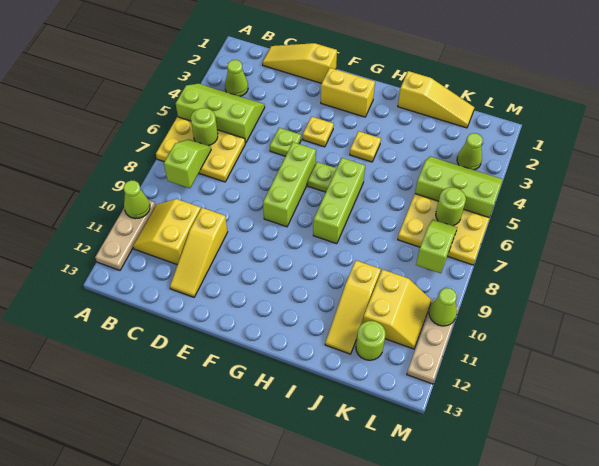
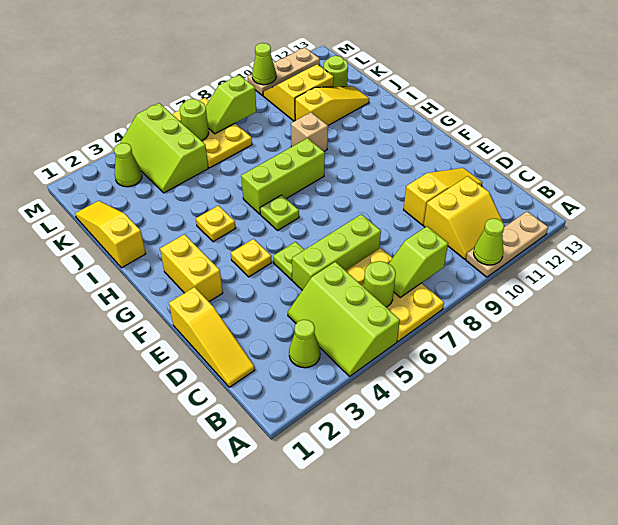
lime 1x3 brick [263,142,316,227] -> lime 1x3 brick moved to [292,214,381,290]
none -> tan 1x1 brick [291,112,328,151]

